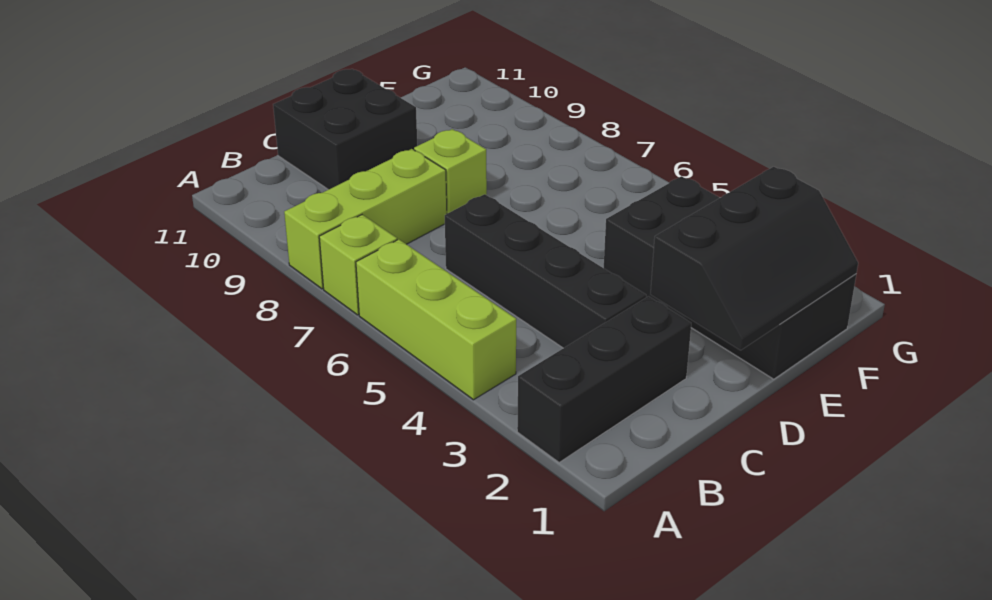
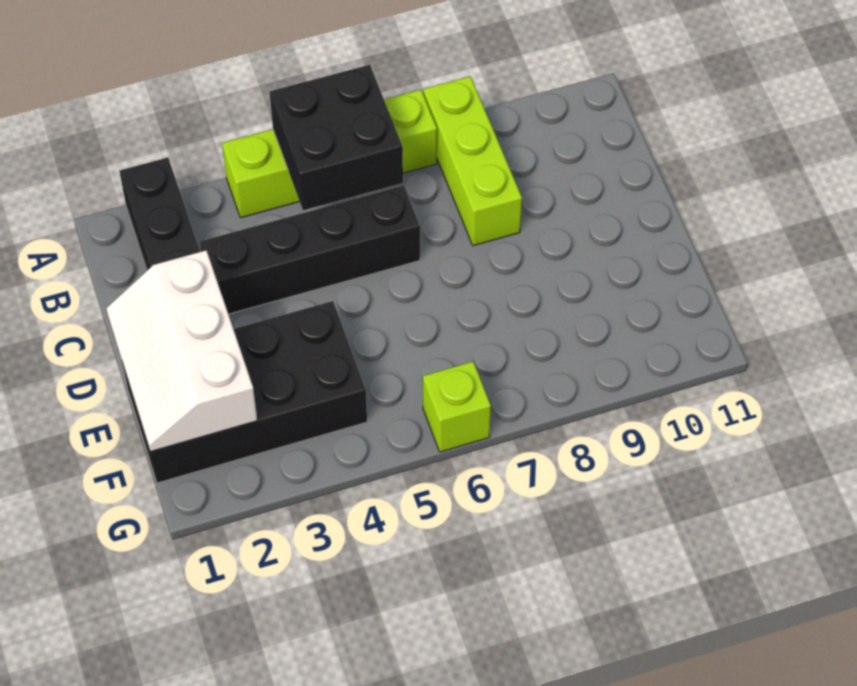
black 2x2 brick [273,69,417,190] -> black 2x2 brick moved to [270,65,403,210]
black 2x3 slope [651,167,858,350] -> white 2x3 slope [106,250,257,452]
lime 1x1 brick [414,129,487,214] -> lime 1x1 brick moved to [423,362,491,452]

